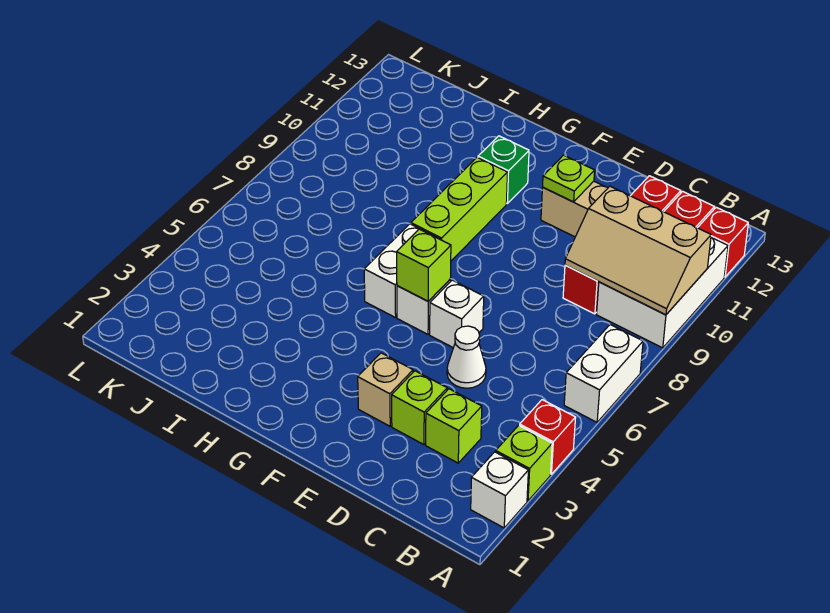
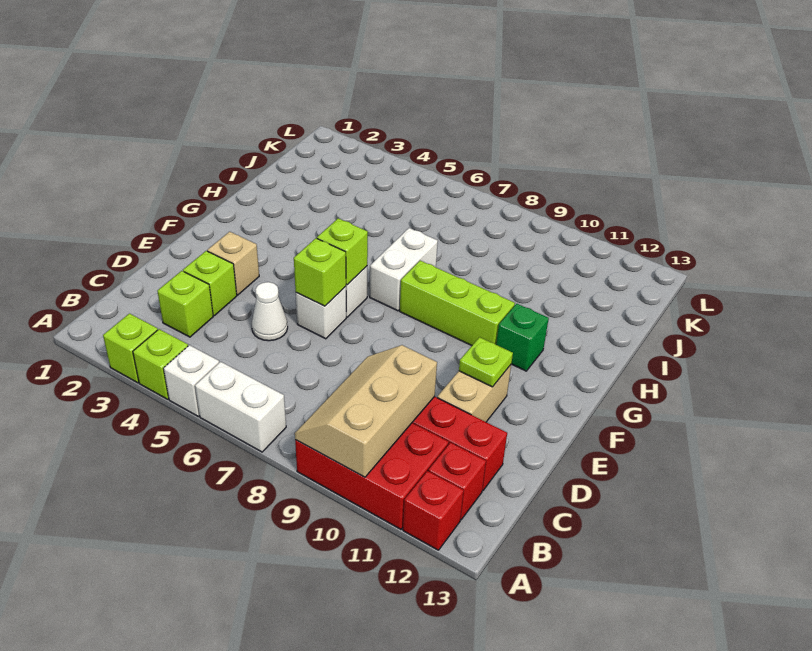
white 1x1 brick [471,452,528,528] -> white 1x1 brick moved to [164,345,219,416]
red 1x1 brick [520,400,576,474] -> lime 1x1 brick [133,329,188,399]
white 2x3 brick [597,238,728,348] -> red 2x3 brick [295,423,449,529]
none -> lime 1x1 brick [294,238,346,306]
white 1x2 brick [364,224,439,318] -> white 1x2 brick turned to [370,228,438,311]

